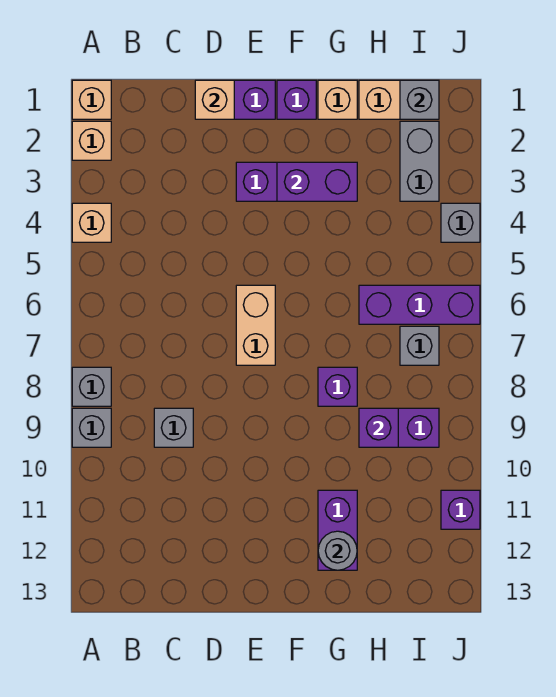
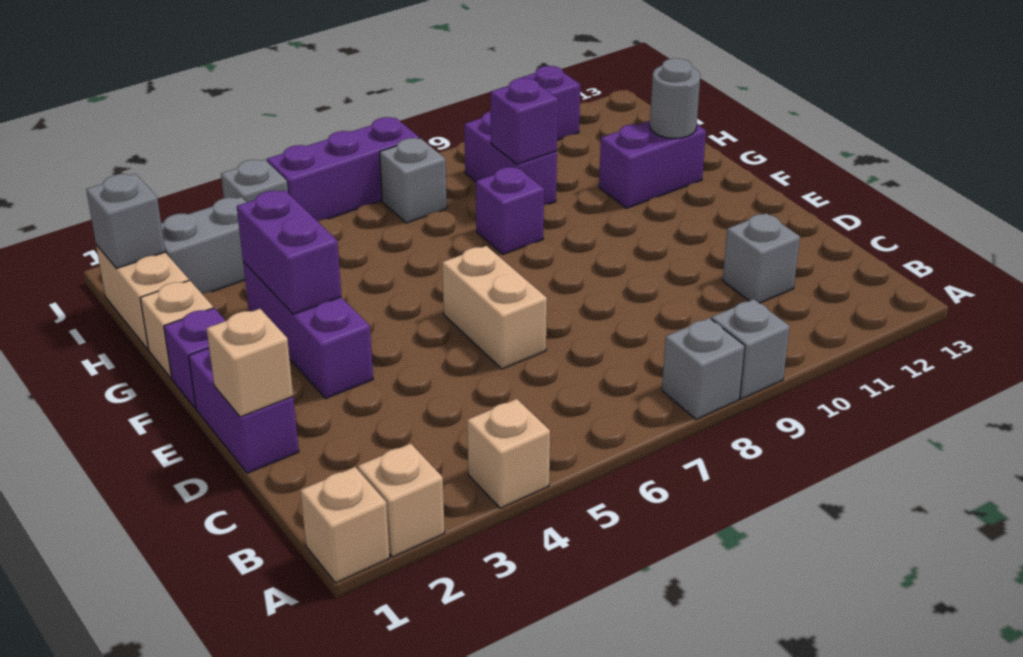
grey 1x1 brick [154,408,193,447] -> grey 1x1 brick moved to [723,213,800,303]
tan 1x2 brick [236,285,275,365] -> tan 1x2 brick turned to [442,246,547,369]
purple 1x3 brick [359,285,480,324] -> purple 1x3 brick turned to [267,117,419,221]

